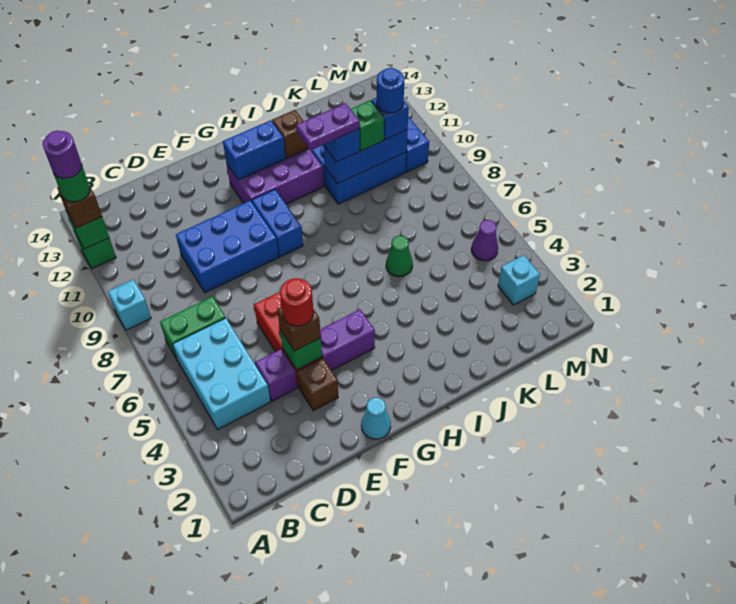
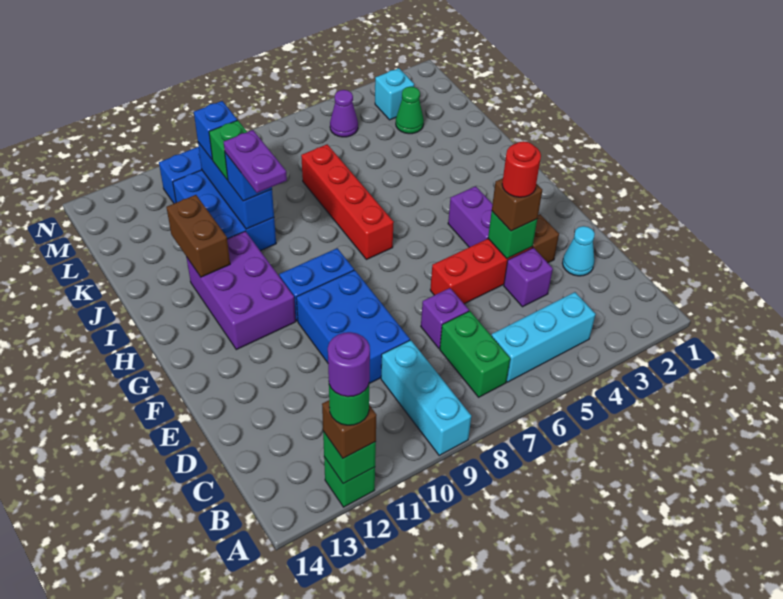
cyan 1x1 brick [108,280,151,330] -> cyan 1x3 brick [381,340,471,455]
cyan 2x3 brick [173,318,271,430] -> cyan 1x3 brick [492,292,596,382]
none -> purple 1x1 brick [421,288,469,348]
cyan 1x1 cone [361,398,391,439] -> cyan 1x1 cone moved to [562,226,595,276]
blue 1x2 brick [223,120,286,180] -> none
none -> red 1x4 brick [301,144,394,260]
brown 1x1 brick [272,110,309,158] -> brown 1x2 brick [166,195,230,277]
green 1x1 cone [386,236,413,277] -> green 1x1 cone moved to [396,87,424,134]
blue 1x1 round brick [376,68,404,113] -> none

